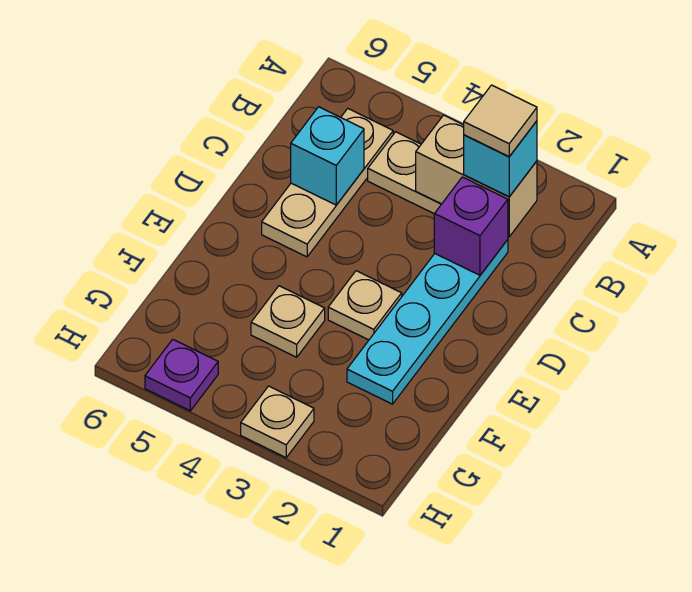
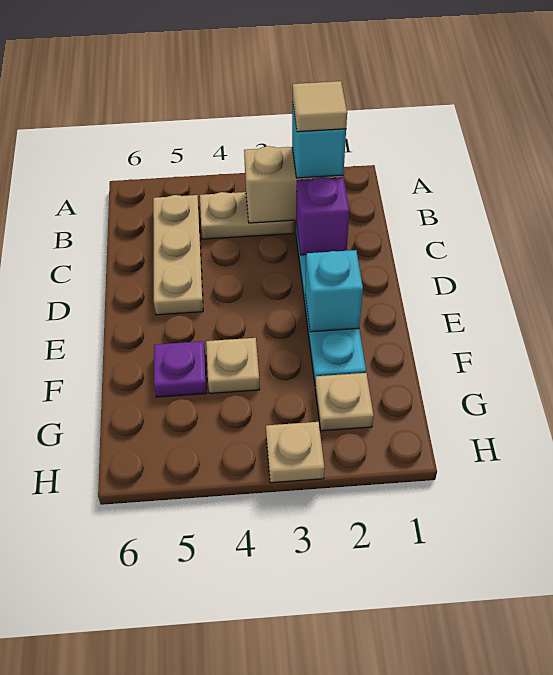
cyan 1x1 brick [291,107,364,205] -> cyan 1x1 brick moved to [305,250,363,332]
tan 1x1 plate [328,271,402,340] -> tan 1x1 plate moved to [315,373,374,431]
purple 1x1 plate [145,339,218,411] -> purple 1x1 plate moved to [154,341,207,397]

